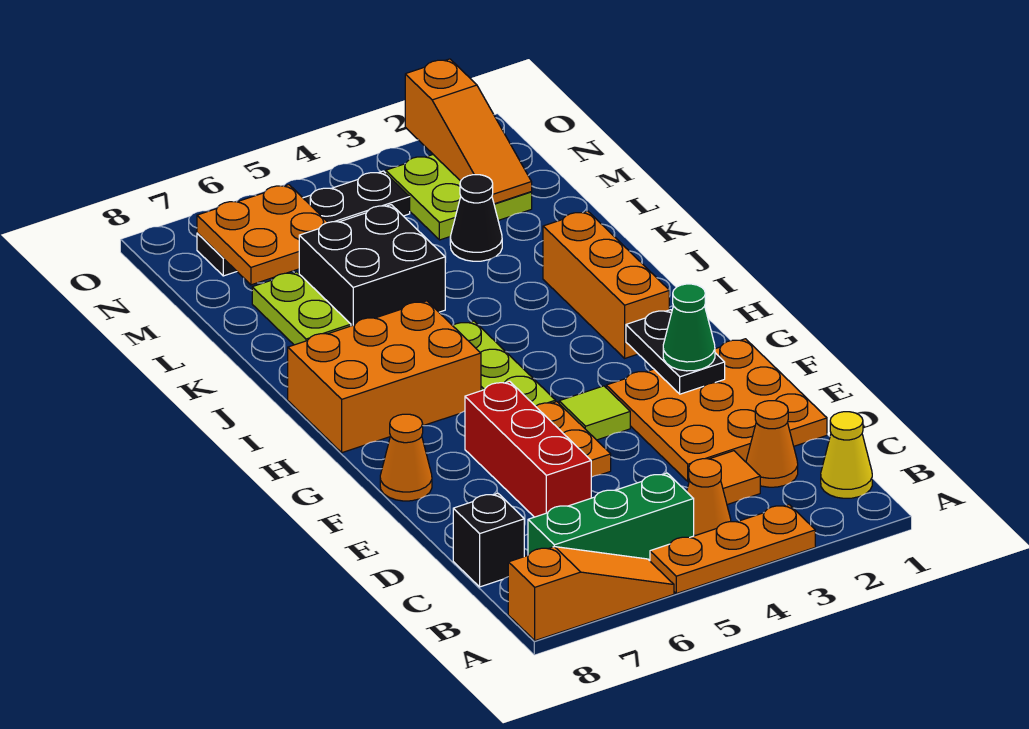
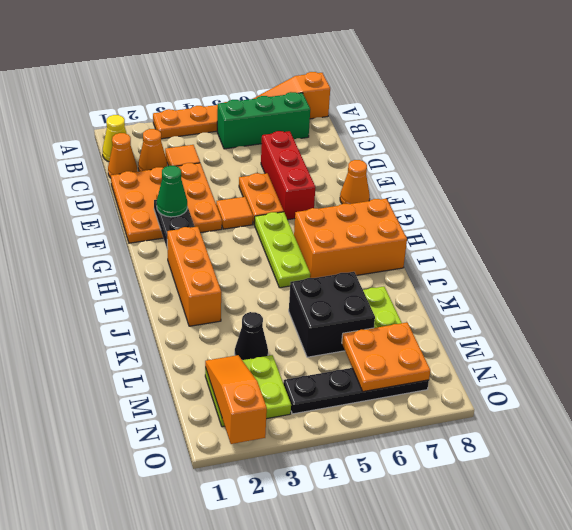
orange 1x1 cone [687,459,731,536] -> orange 1x1 cone moved to [108,133,137,178]
black 1x1 brick [453,493,524,587] -> none
lime 1x1 tile [559,386,630,440] -> orange 1x1 tile [216,197,253,229]

